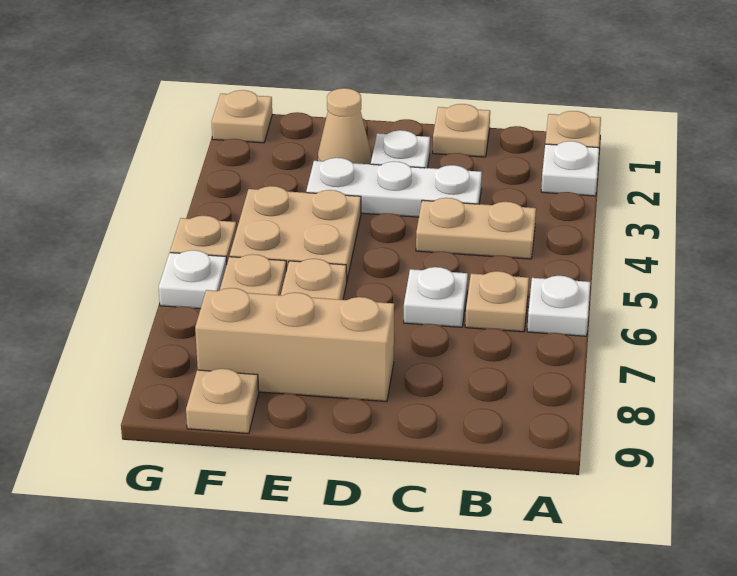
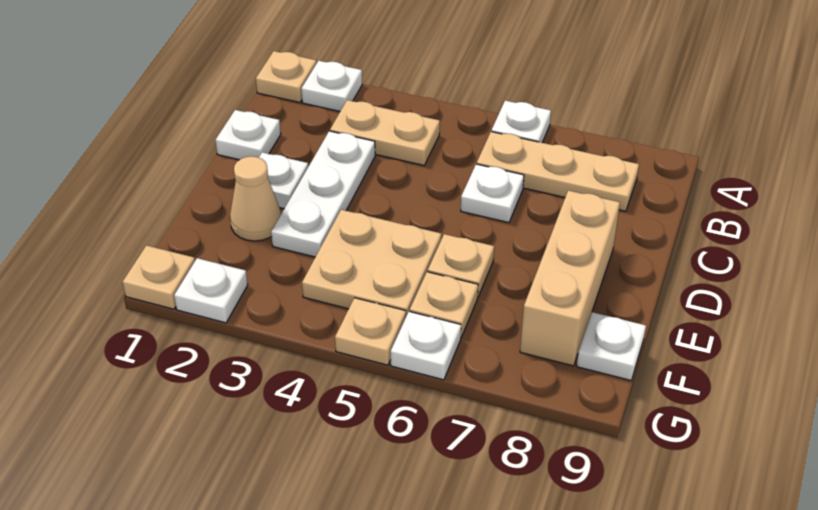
tan 1x2 plate [416,198,536,259] -> tan 1x2 plate turned to [330,100,440,165]
tan 1x1 plate [465,271,529,332] -> tan 1x3 plate [477,132,639,211]
tan 1x1 plate [433,104,490,157] -> white 1x1 plate [215,110,281,160]
tan 1x1 plate [186,369,259,434] -> white 1x1 plate [577,312,646,380]
none -> white 1x1 plate [174,258,248,323]

